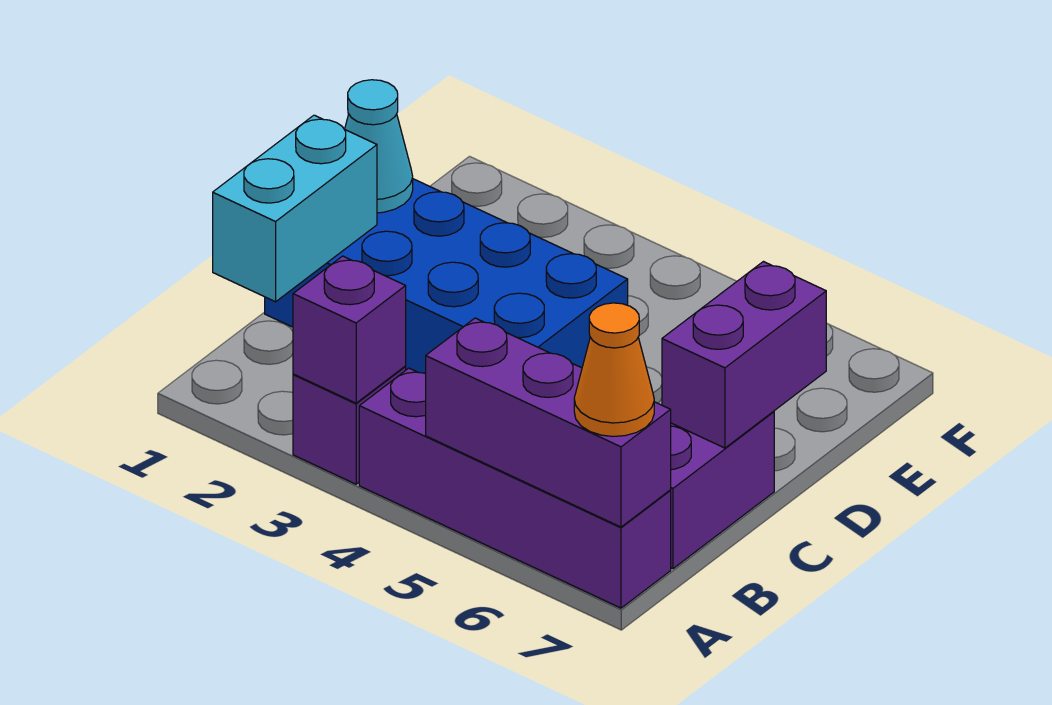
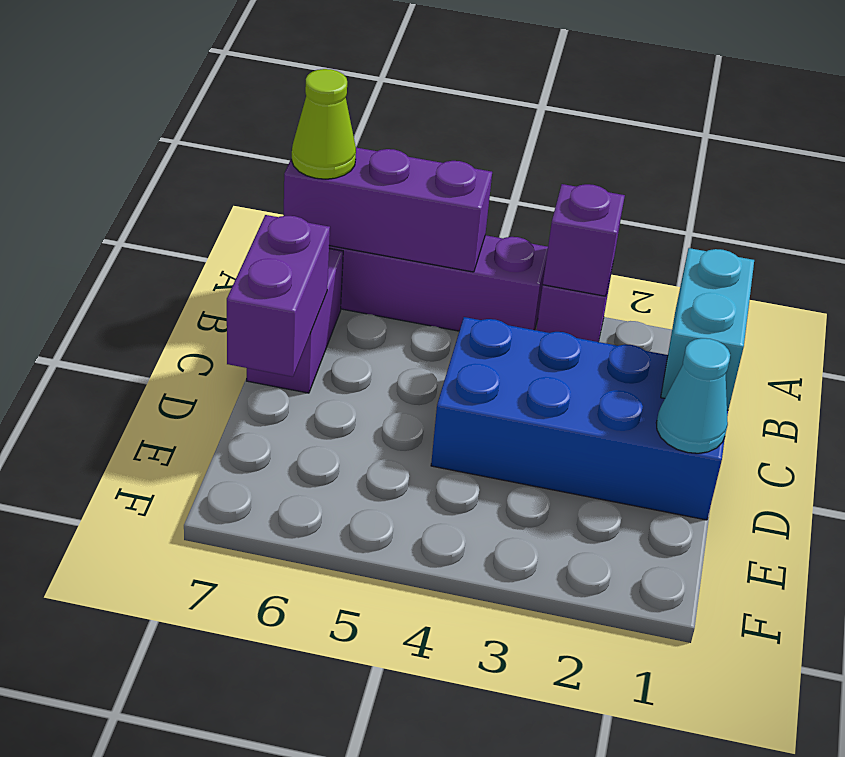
orange 1x1 cone [574,303,654,436] -> lime 1x1 cone [292,69,356,179]

